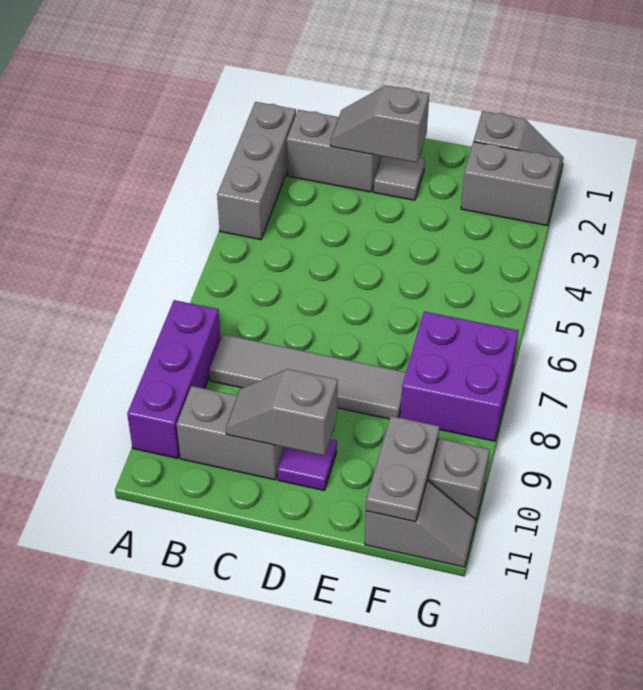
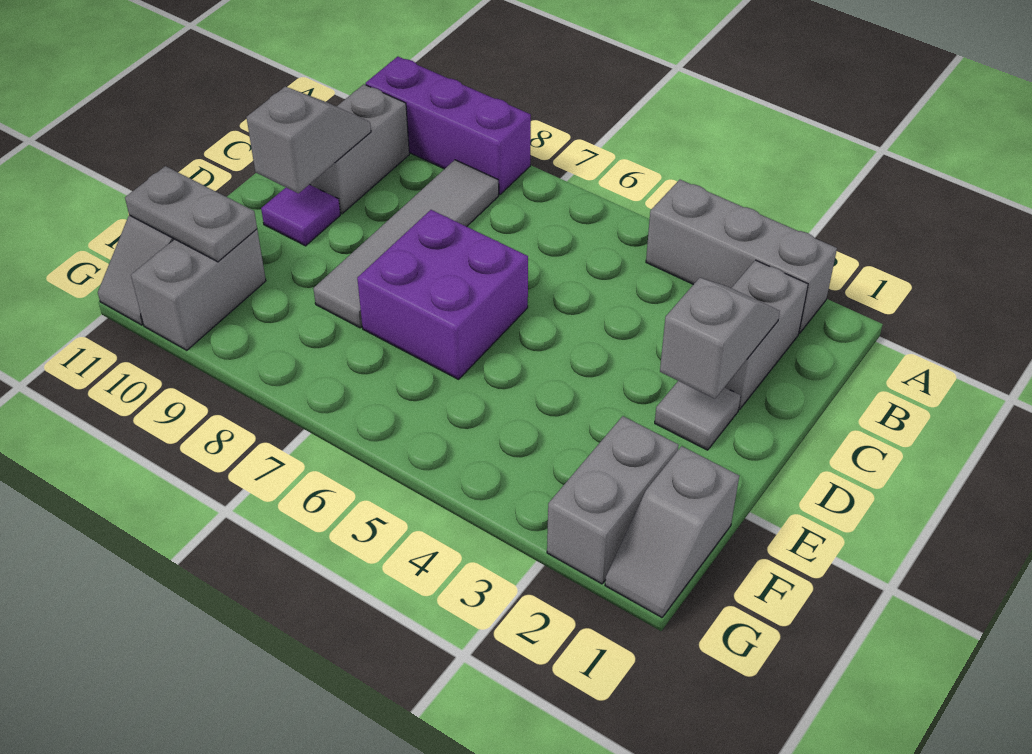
purple 2x2 brick [400,312,519,441] -> purple 2x2 brick moved to [357,210,528,379]

